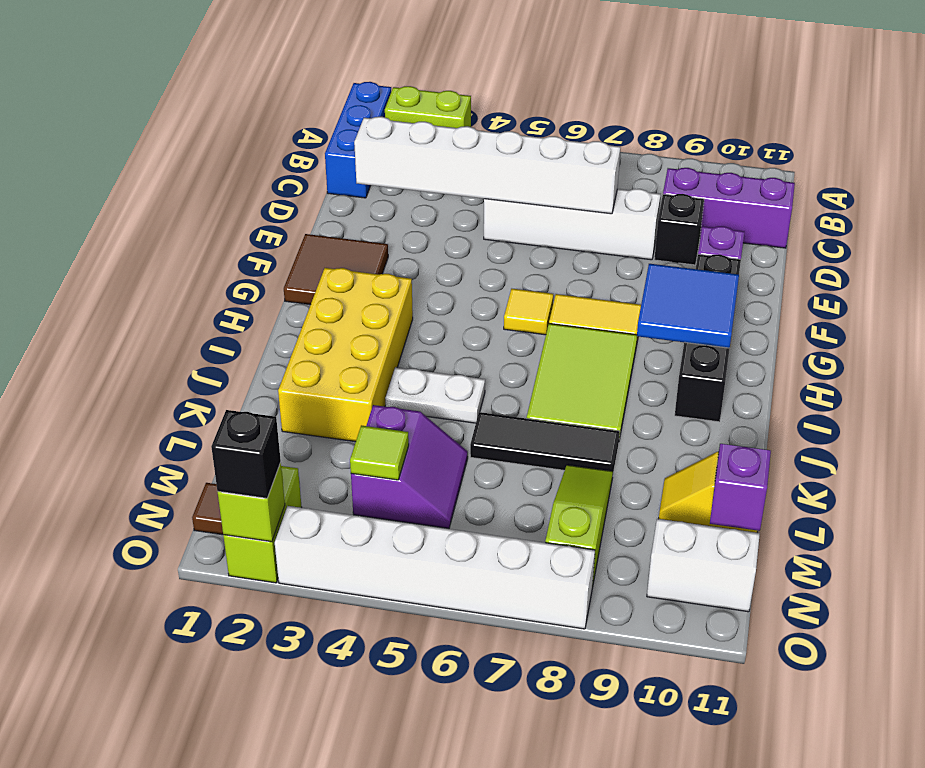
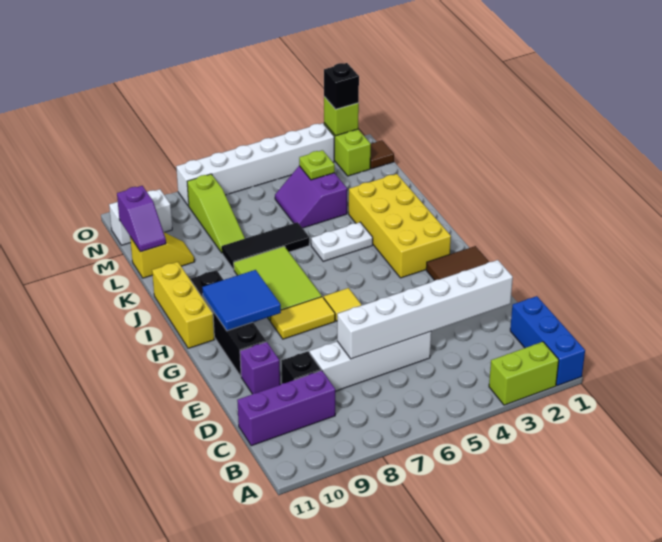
none -> yellow 1x3 brick [152,262,214,348]
lime 1x1 tile [350,425,409,480] -> lime 1x1 plate [299,150,335,180]

